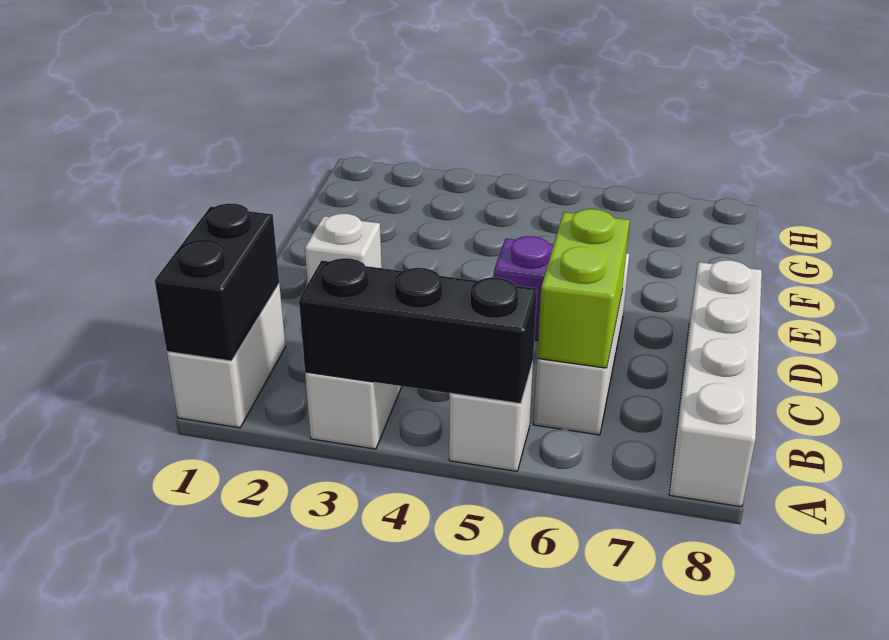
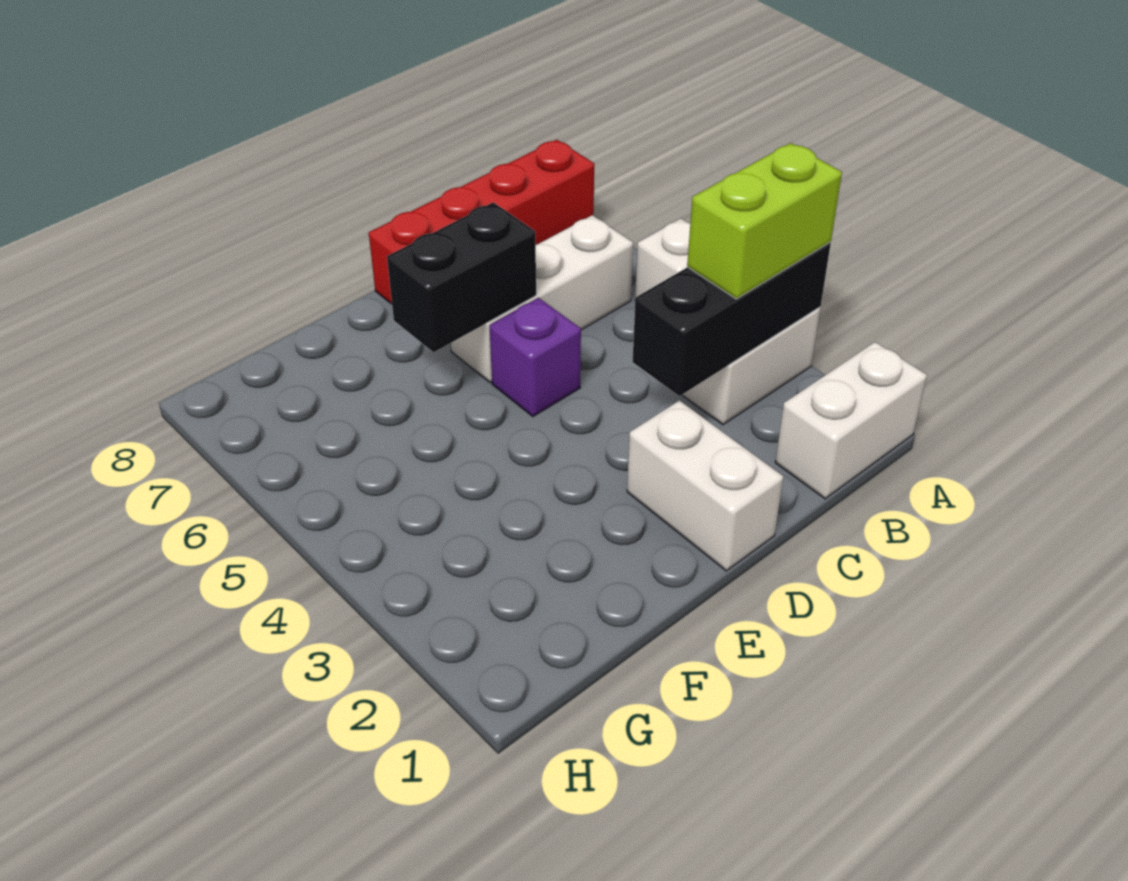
black 1x2 brick [155,203,279,361] -> black 1x2 brick moved to [387,202,536,352]
black 1x3 brick [299,258,537,404] -> black 1x3 brick turned to [633,242,831,396]
white 1x4 brick [669,260,762,507] -> red 1x4 brick [369,140,594,304]
lime 1x2 brick [537,209,630,368] -> lime 1x2 brick moved to [687,143,842,299]
white 1x1 brick [305,214,382,283] -> white 1x2 brick [627,400,783,571]

